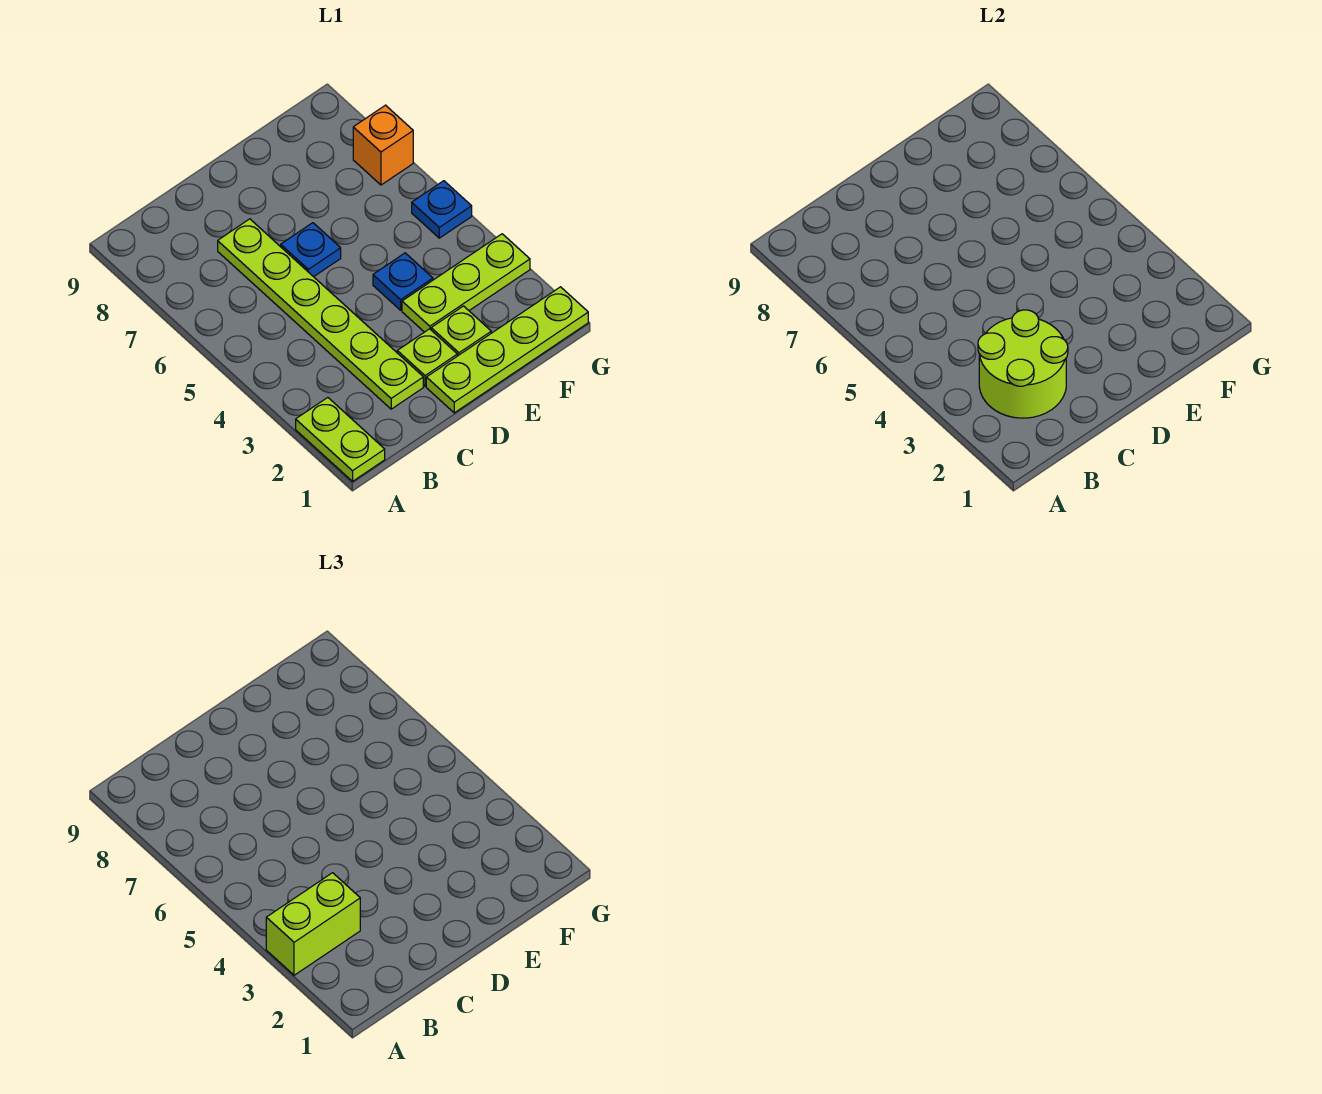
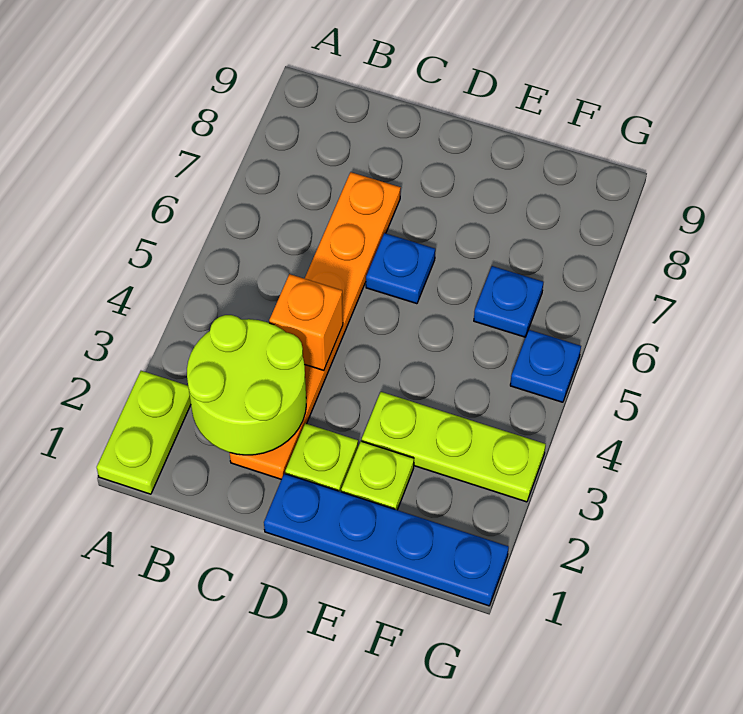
lime 1x2 brick [266,873,360,975] -> none
lime 1x6 plate [218,219,423,409] -> orange 1x6 plate [230,172,401,479]
lime 1x4 plate [426,287,588,413] -> blue 1x4 plate [264,474,509,606]
blue 1x1 plate [373,253,433,310] -> blue 1x1 plate moved to [474,266,543,337]
orange 1x1 brick [353,105,413,185] -> orange 1x1 brick moved to [269,274,343,370]

